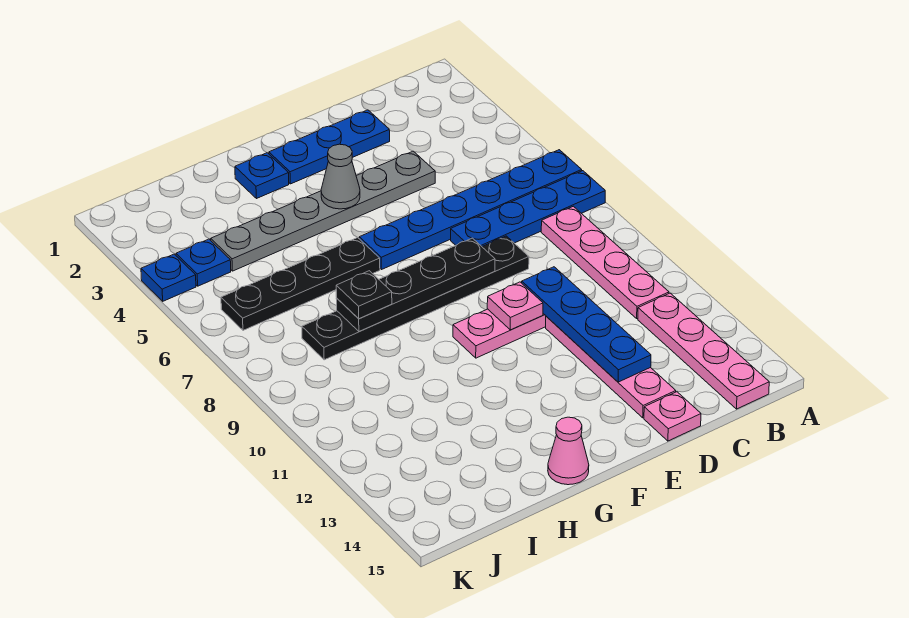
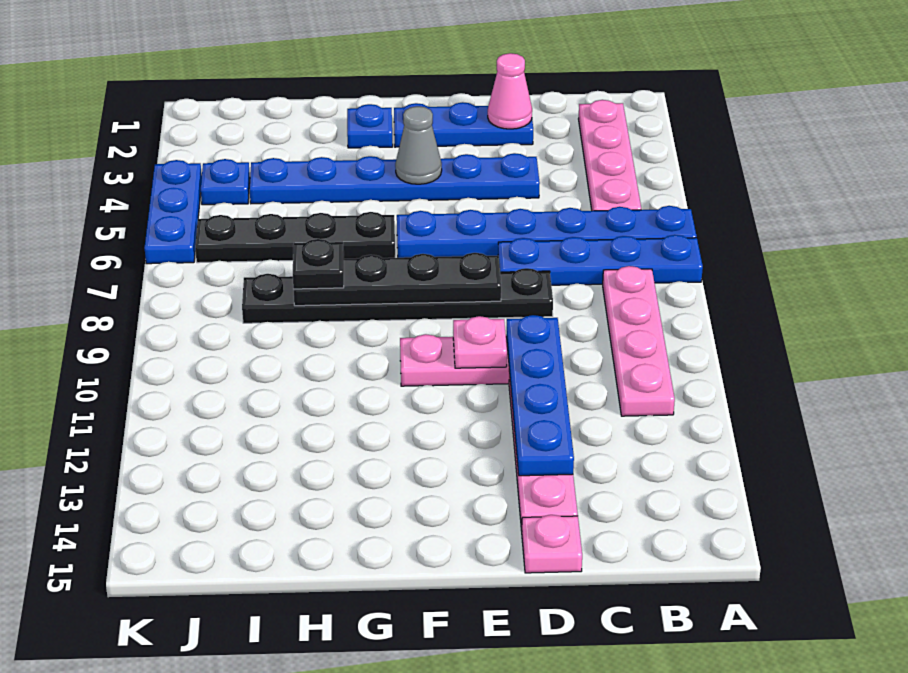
pink 1x4 plate [638,293,769,409] -> pink 1x4 plate moved to [579,100,641,211]
grey 1x6 plate [211,151,435,271] -> blue 1x6 plate [249,153,540,204]
pink 1x1 cone [548,417,589,485] -> pink 1x1 cone moved to [488,53,532,129]
blue 1x1 plate [141,254,196,301] -> blue 1x3 plate [145,160,202,264]

